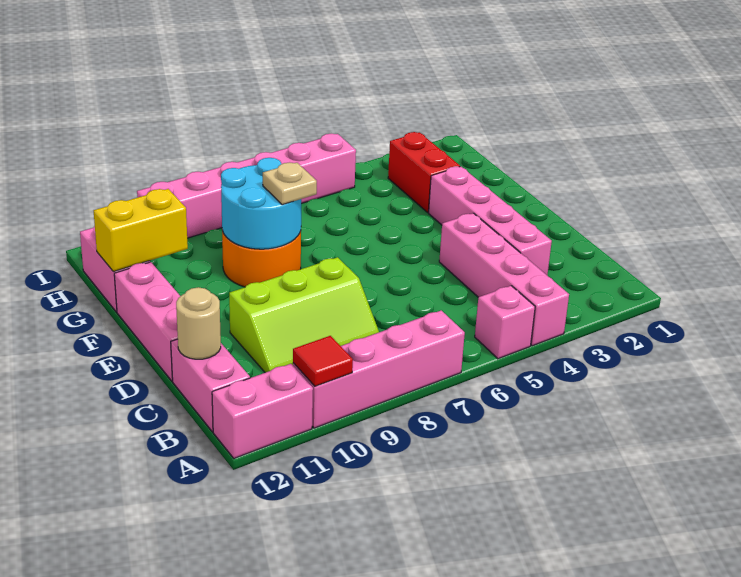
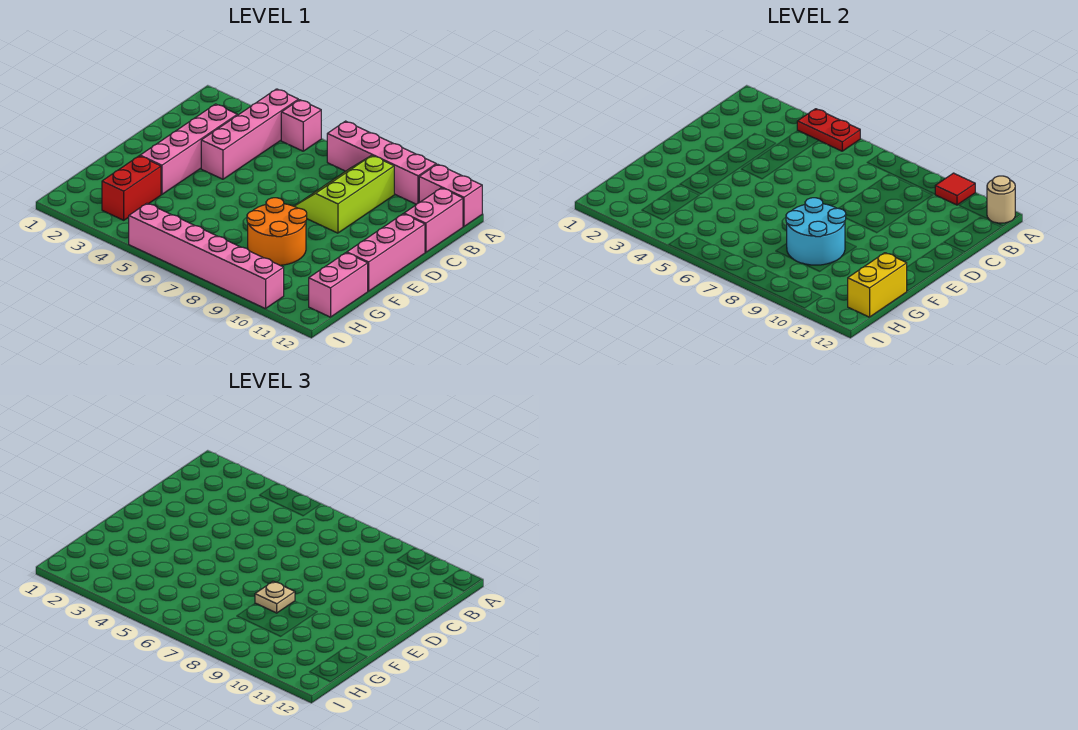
none -> red 1x2 plate [797,109,860,151]
lime 2x3 slope [229,257,379,373] -> lime 2x3 slope turned to [294,155,394,233]
tan 1x1 round brick [176,287,221,359] -> tan 1x1 round brick moved to [987,176,1015,223]
yellow 1x2 brick [94,189,188,272] -> yellow 1x2 brick turned to [848,253,907,317]

